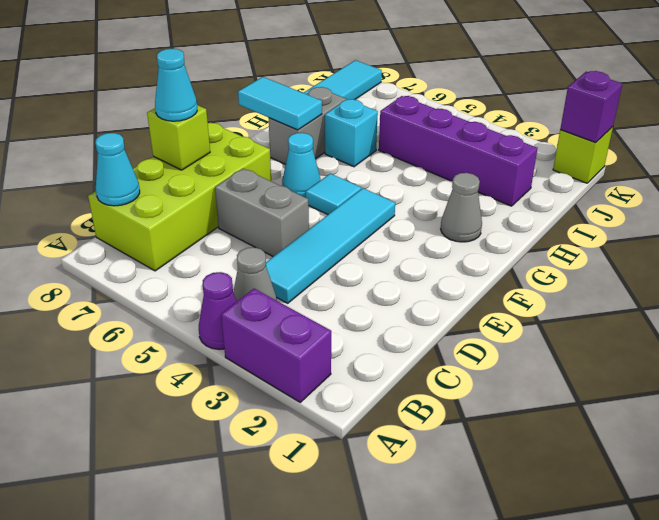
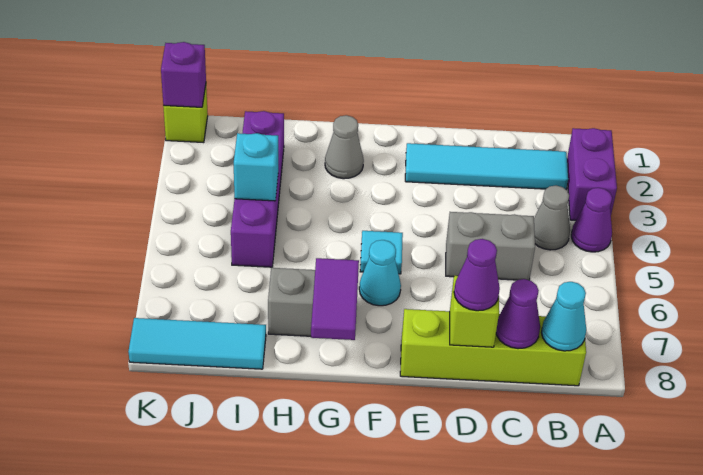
lime 2x4 brick [88,122,271,271] -> lime 1x4 brick [400,309,586,386]
cyan 1x4 tile [266,188,395,303] -> cyan 1x4 tile moved to [405,143,568,189]
none -> purple 1x1 cone [496,279,540,349]
grey 1x2 brick [215,168,309,257] -> grey 1x2 brick turned to [446,212,535,280]
cyan 1x1 cone [155,49,197,121] -> purple 1x1 cone [454,239,500,311]
cyan 1x2 tile [238,77,322,130] -> purple 1x2 tile [311,258,359,340]
cyan 1x1 brick [325,99,378,167] -> cyan 1x1 brick moved to [234,133,278,201]

